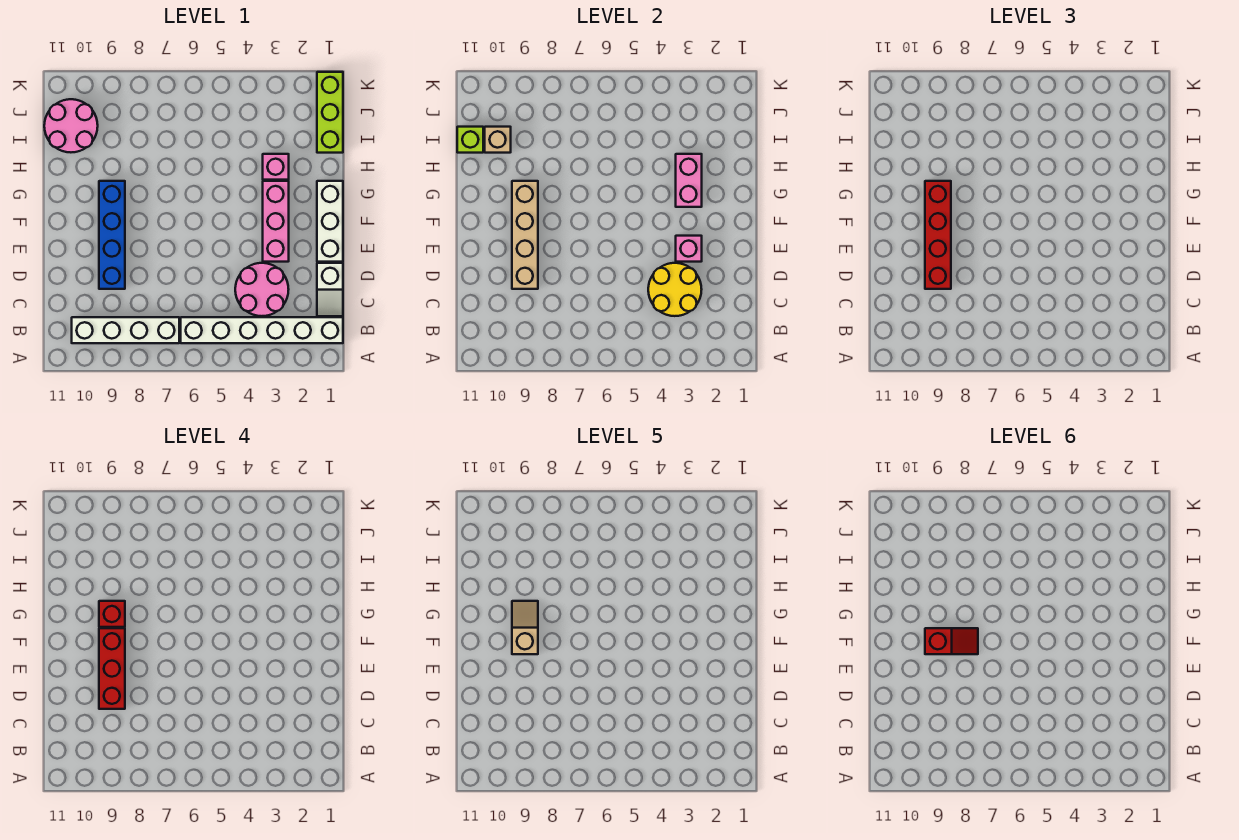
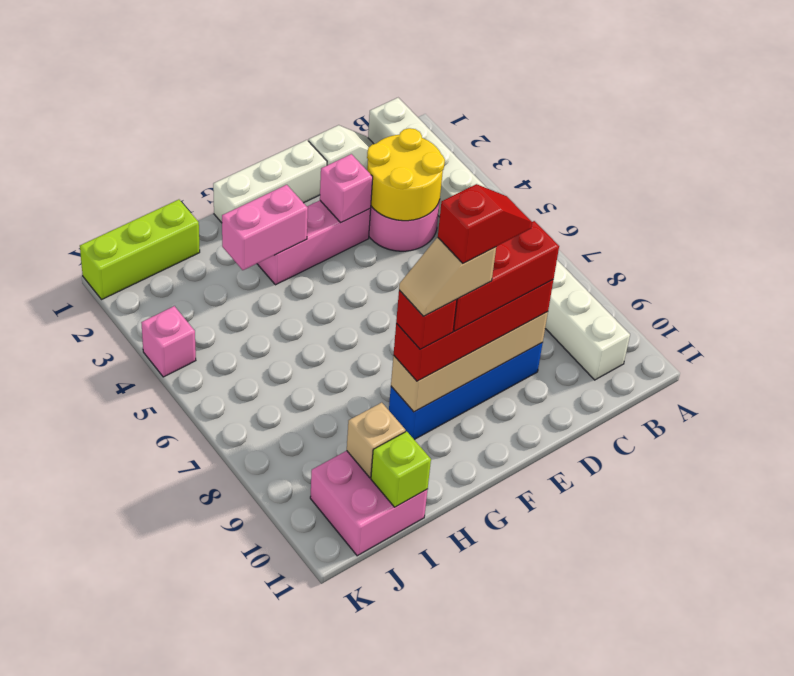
red 1x2 slope [925,628,978,654] -> red 1x2 slope turned to [438,184,532,263]
pink 1x1 brick [263,154,289,180] -> pink 1x1 brick moved to [141,306,196,377]
pink 2x2 round brick [44,99,98,152] -> pink 2x2 brick [310,451,428,556]

